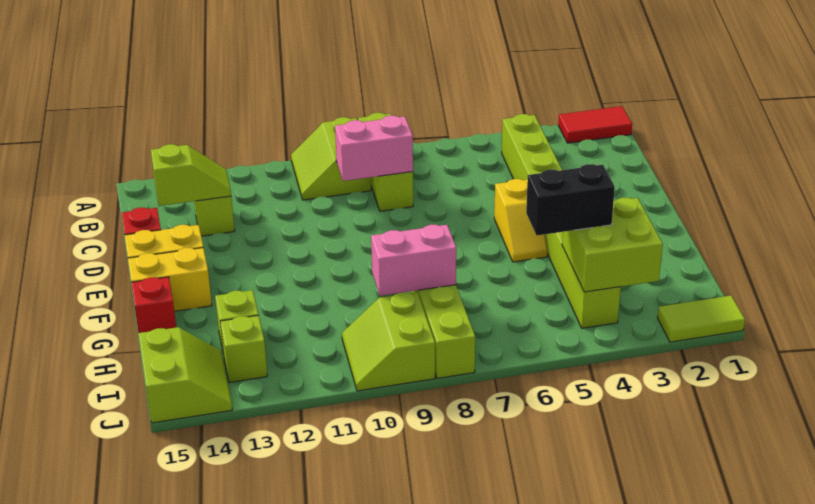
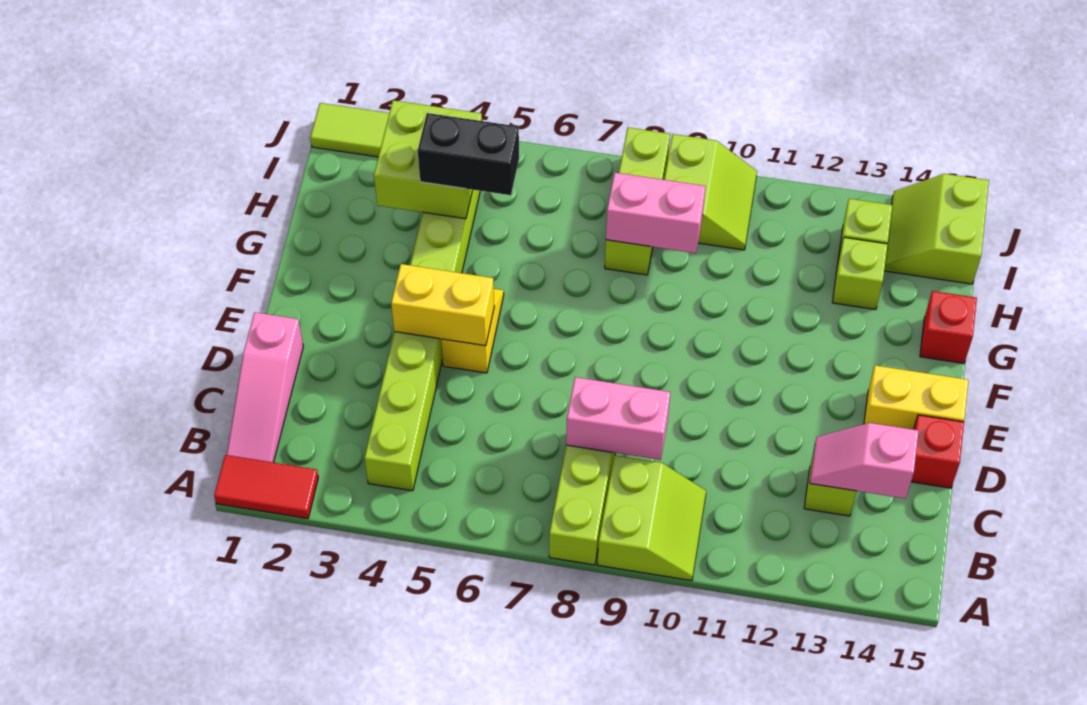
none -> pink 1x3 slope [227,312,303,463]
lime 1x2 slope [151,144,231,206] -> pink 1x2 slope [810,423,919,499]
yellow 1x2 brick [128,248,212,311] -> yellow 1x2 brick moved to [391,264,494,346]

